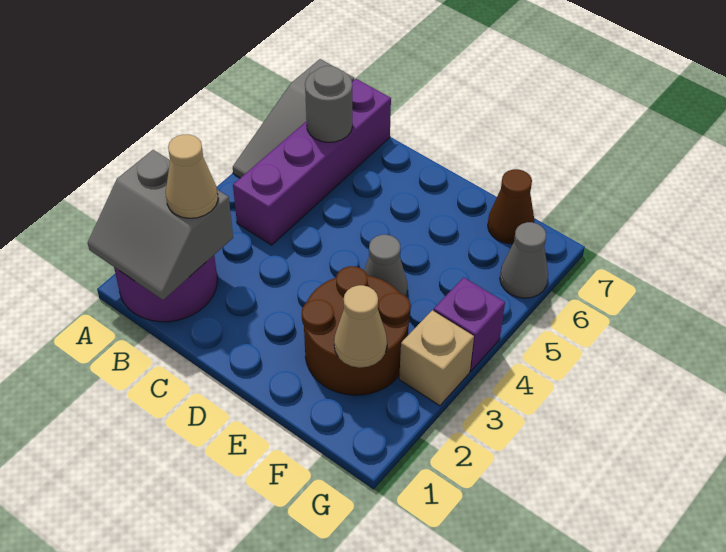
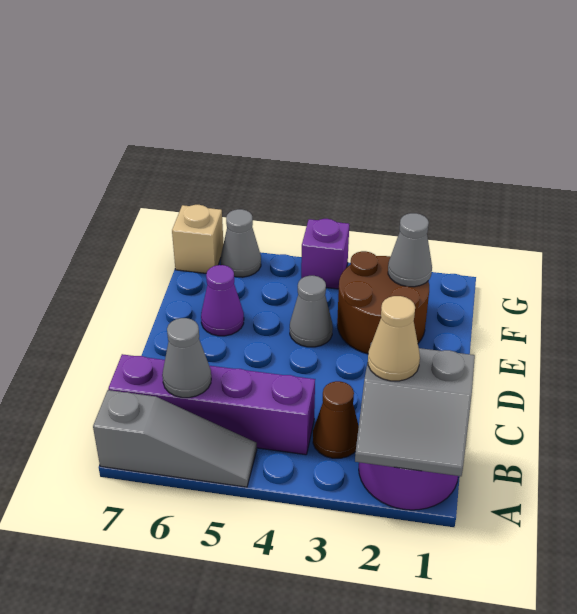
grey 2x2 slope [88,150,233,300] -> grey 2x2 slope turned to [355,342,475,476]
grey 1x1 round brick [305,66,352,142] -> grey 1x1 cone [162,318,211,398]
none -> purple 1x1 cone [201,265,244,336]
tan 1x1 cone [334,285,387,368] -> grey 1x1 cone [388,213,432,287]
brown 1x1 cone [488,169,535,244] -> brown 1x1 cone moved to [313,381,359,458]
tan 1x1 brick [399,310,474,406] -> tan 1x1 brick moved to [172,205,224,273]

